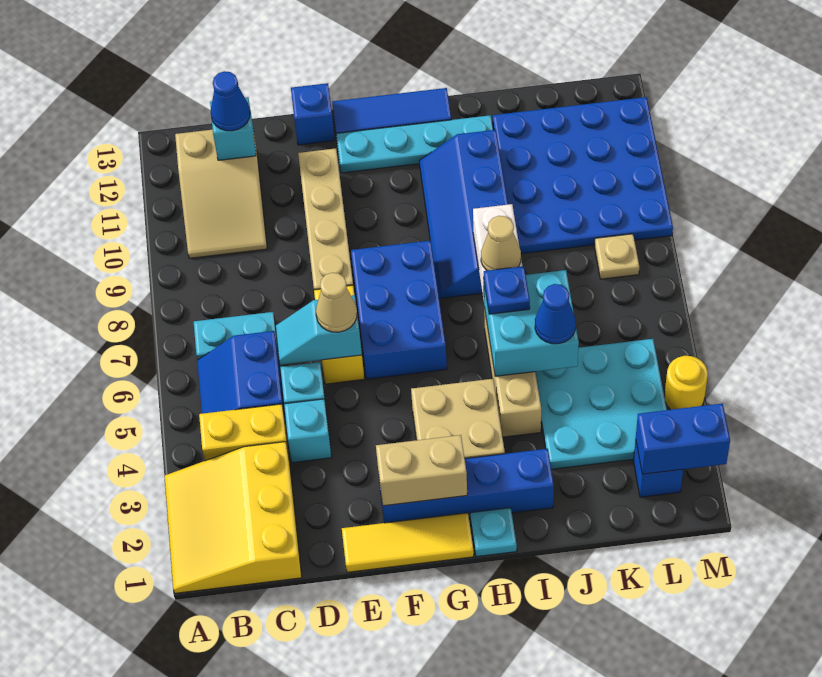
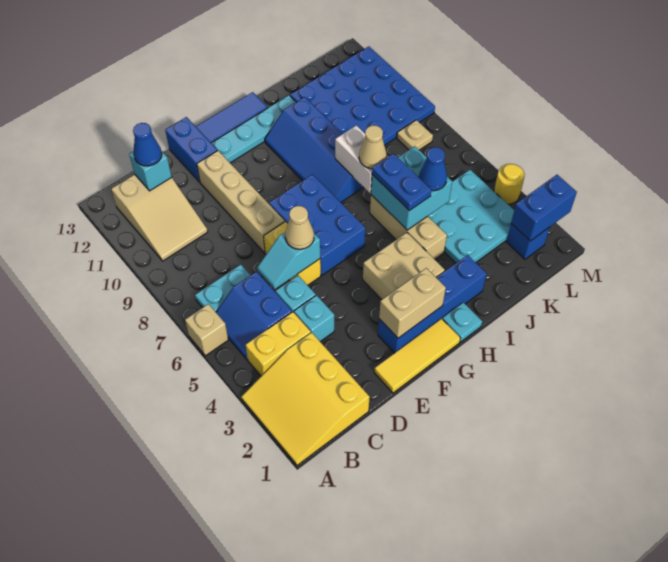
none -> tan 1x1 brick [185,304,228,356]
blue 1x1 brick [291,83,335,145] -> blue 1x2 brick [165,117,217,182]
blue 1x1 plate [484,266,530,314] -> blue 1x2 plate [372,154,431,211]

